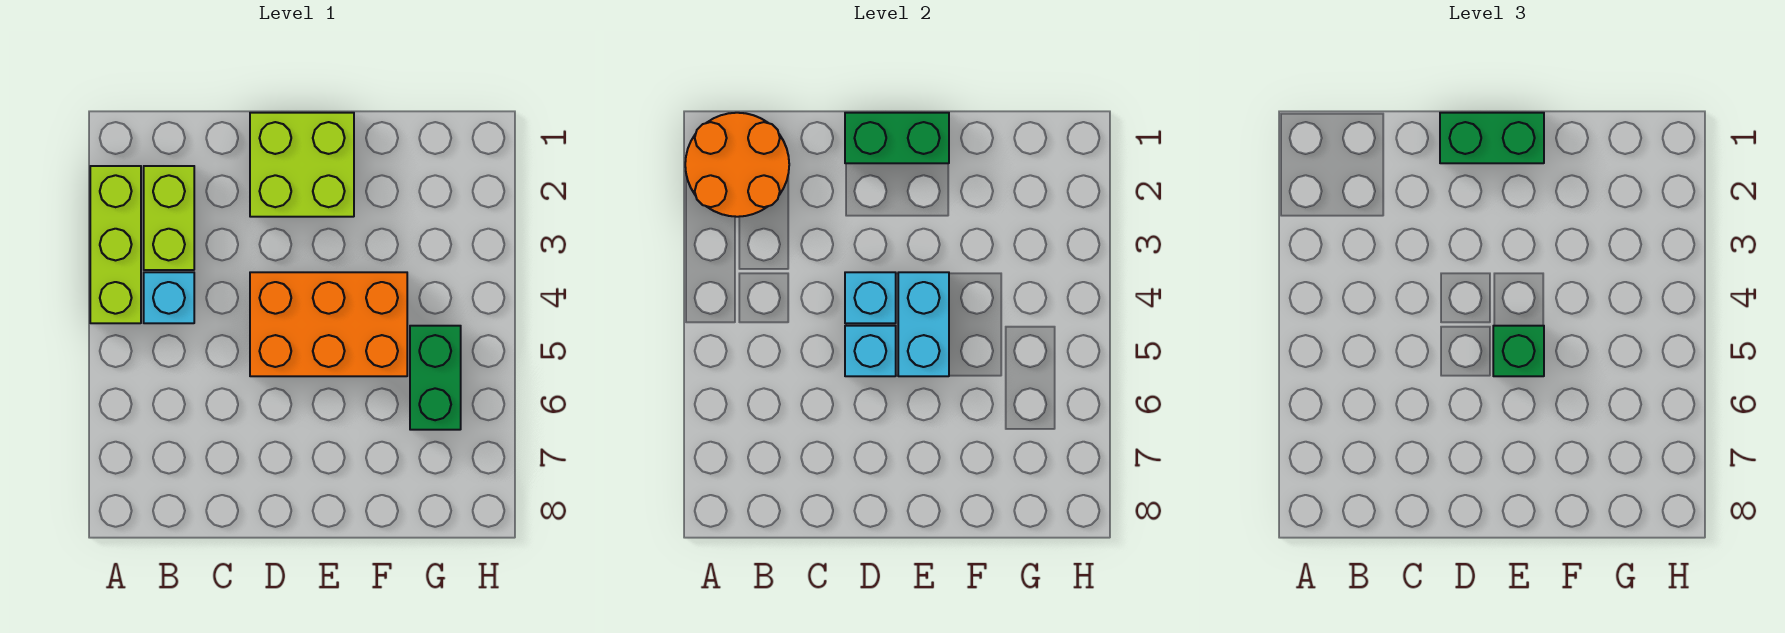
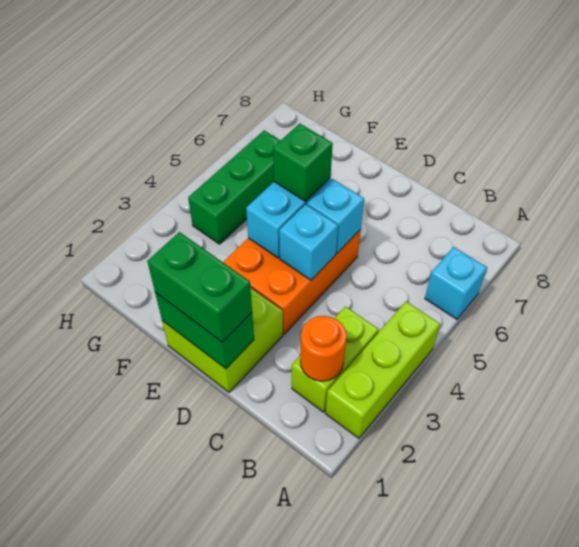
orange 2x2 round brick [685,113,789,217] -> orange 1x1 round brick [300,316,346,381]
cyan 1x1 brick [144,272,194,323] -> cyan 1x1 brick moved to [425,247,487,319]
orange 2x3 brick [250,272,407,376] -> orange 2x3 brick turned to [223,229,361,334]
green 1x2 brick [410,326,461,430] -> green 1x3 brick [188,130,281,244]

